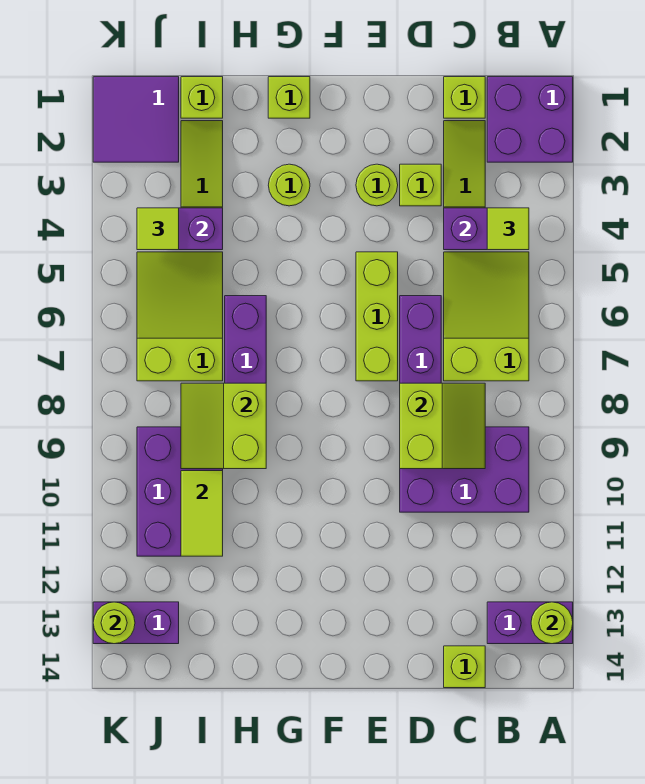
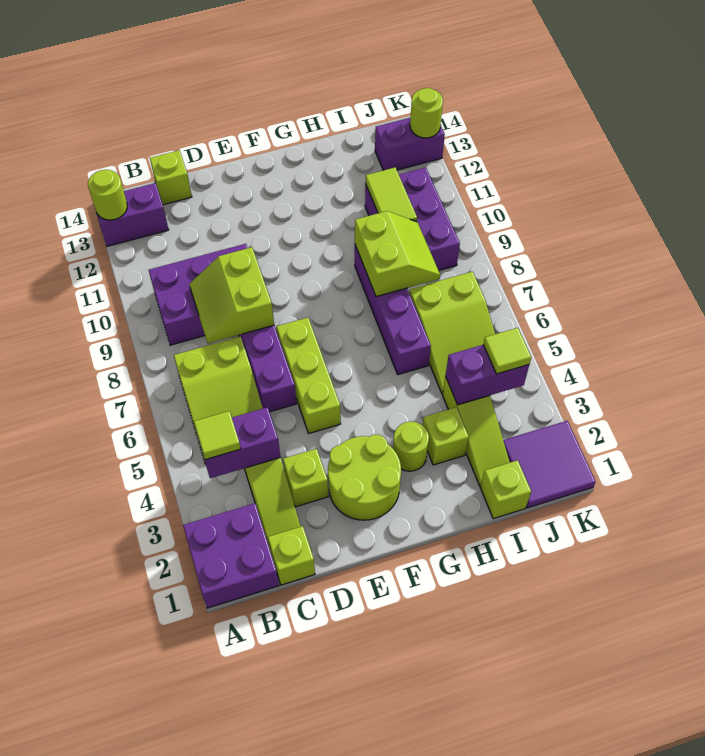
lime 1x1 round brick [356,164,398,206] -> lime 2x2 round brick [328,434,401,520]
lime 1x1 brick [268,77,310,118] -> lime 1x1 brick moved to [423,407,469,465]

